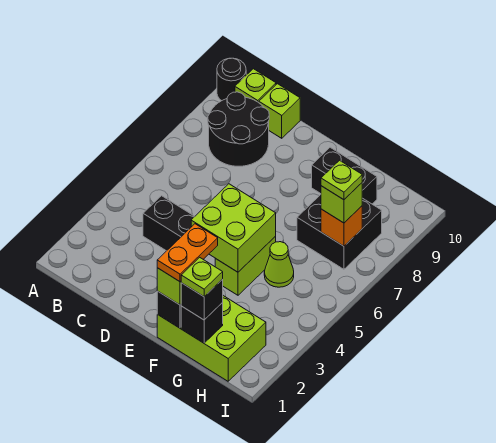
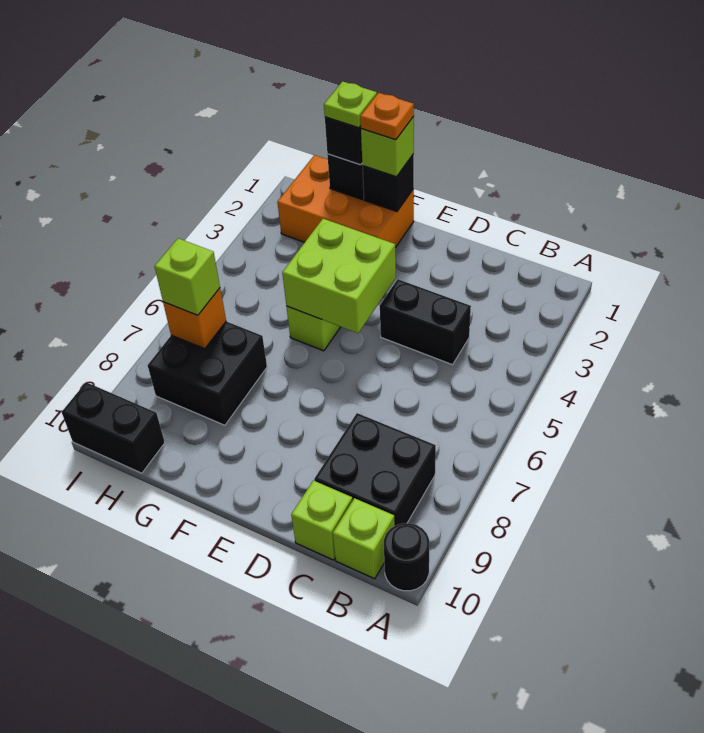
black 2x2 round brick [208,92,269,166] -> black 2x2 brick [314,413,436,525]
lime 2x3 brick [157,296,266,381] -> orange 2x3 brick [277,155,414,248]
orange 1x2 plate [157,224,218,282] -> orange 1x1 plate [360,93,414,140]
black 1x2 brick [312,147,377,204] -> black 1x2 brick moved to [62,382,165,473]
lime 1x1 cone [264,242,294,287] -> none
lime 1x1 plate [321,160,362,200] -> none

